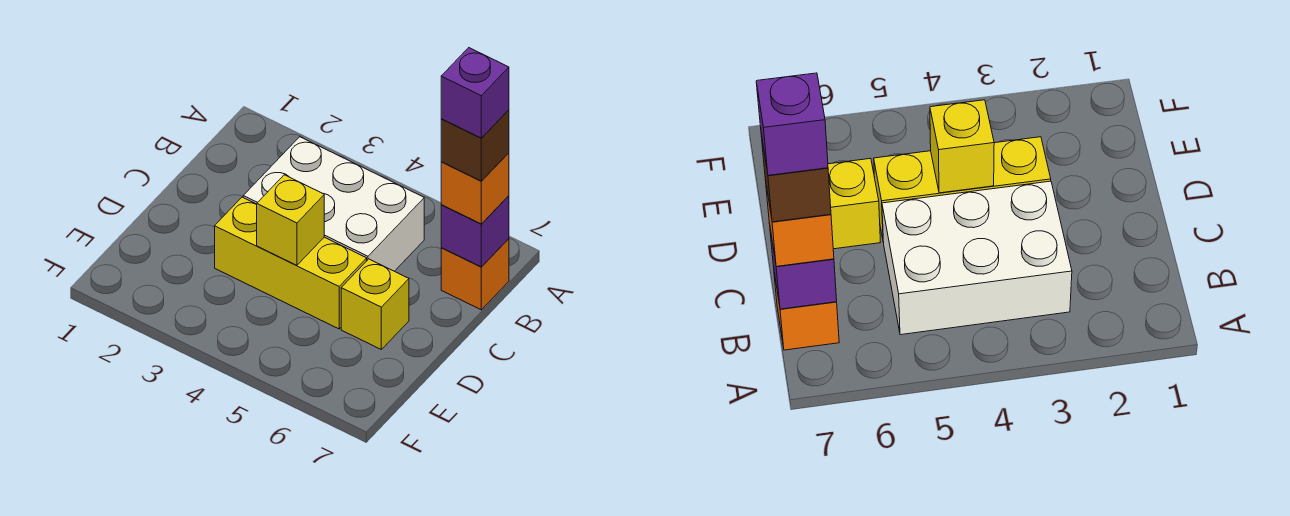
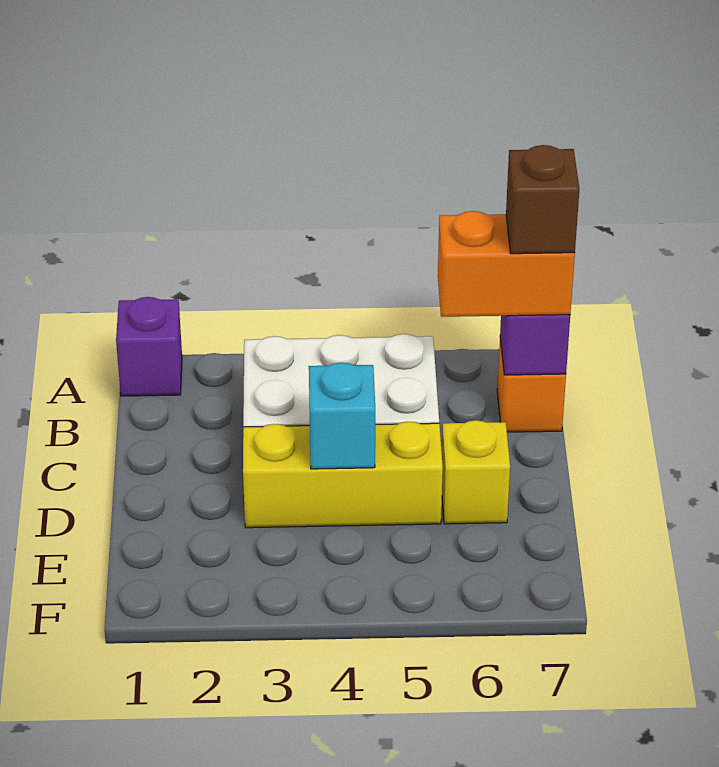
orange 1x1 brick [441,153,509,224] -> orange 1x2 brick [438,211,575,317]
purple 1x1 brick [441,48,509,138] -> purple 1x1 brick moved to [116,297,182,396]
yellow 1x1 brick [257,175,324,266] -> cyan 1x1 brick [309,363,375,469]

